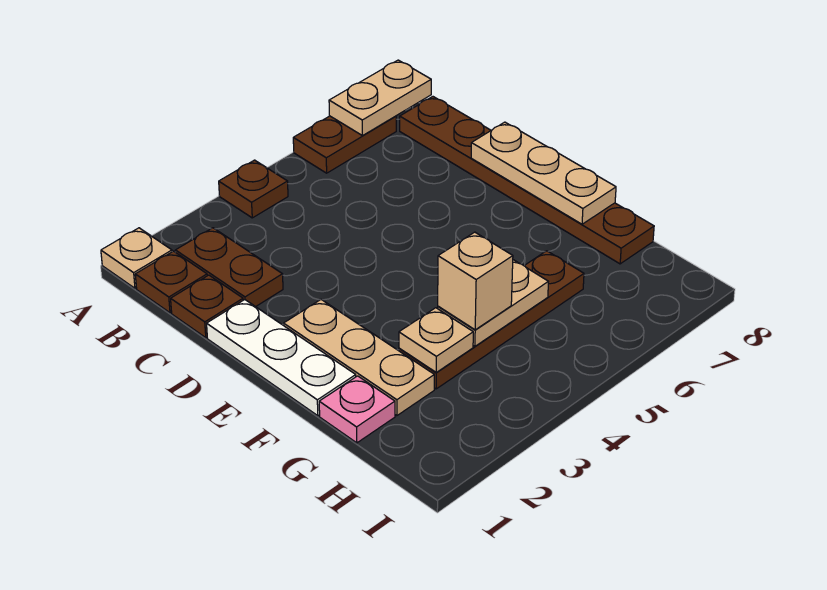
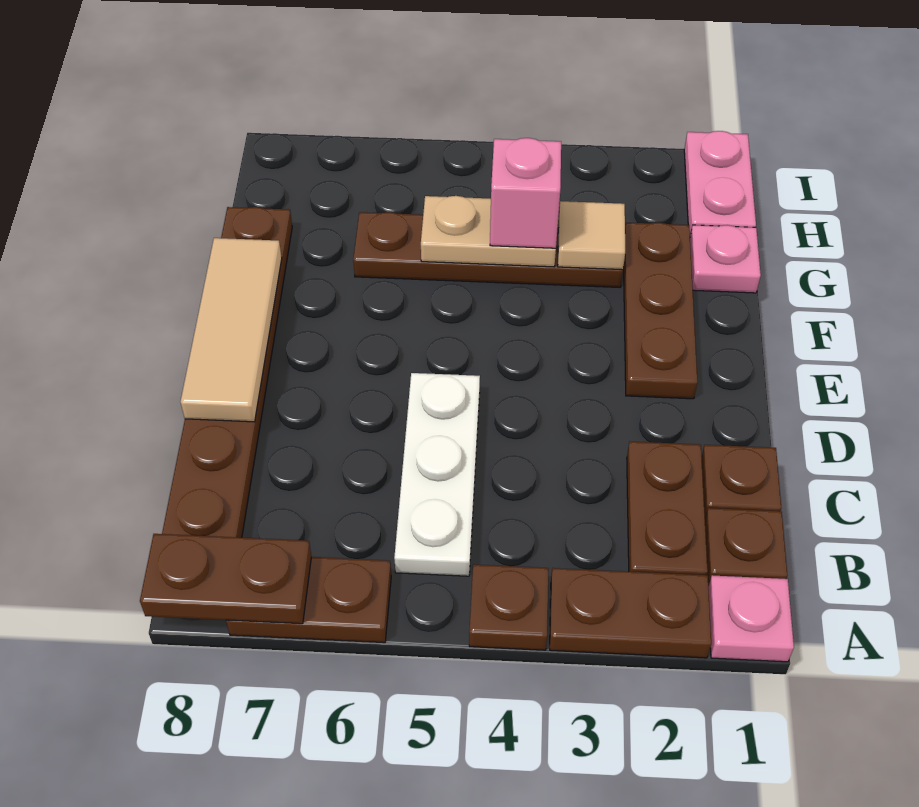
tan 1x1 plate [101,228,172,288] -> pink 1x1 plate [708,575,794,662]
none -> brown 1x2 plate [550,568,711,658]
tan 1x2 plate [329,60,431,136] -> brown 1x2 plate [140,534,311,624]
white 1x3 plate [207,300,356,416] -> white 1x3 plate moved to [394,373,480,576]
tan 1x3 plate [471,122,616,224] -> tan 1x3 tile [180,238,282,422]
tan 1x3 plate [284,300,434,416] -> brown 1x3 plate [624,223,698,399]
tan 1x1 plate [399,308,473,373] -> tan 1x1 tile [558,201,625,270]
tan 1x1 brick [438,232,513,330] -> pink 1x1 brick [490,138,561,248]
none -> pink 1x2 plate [684,131,756,236]

